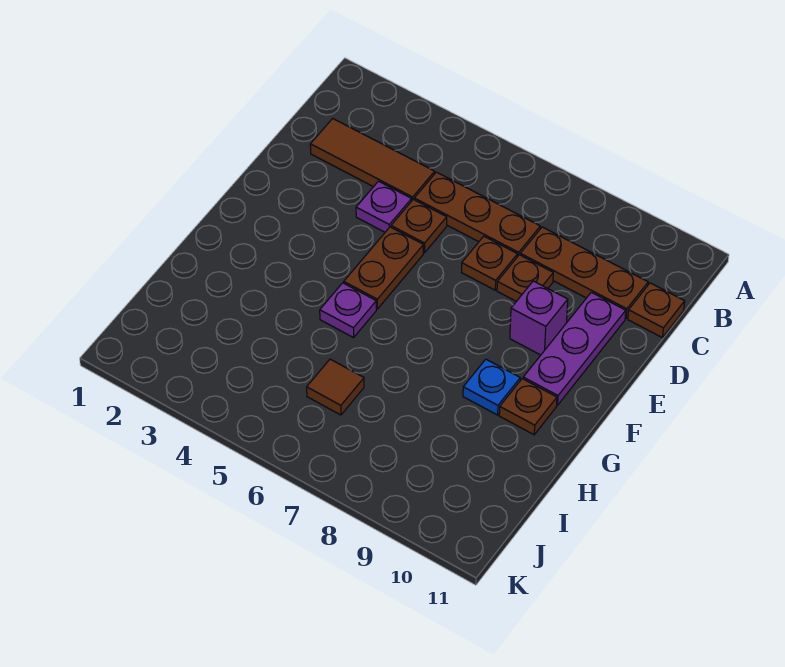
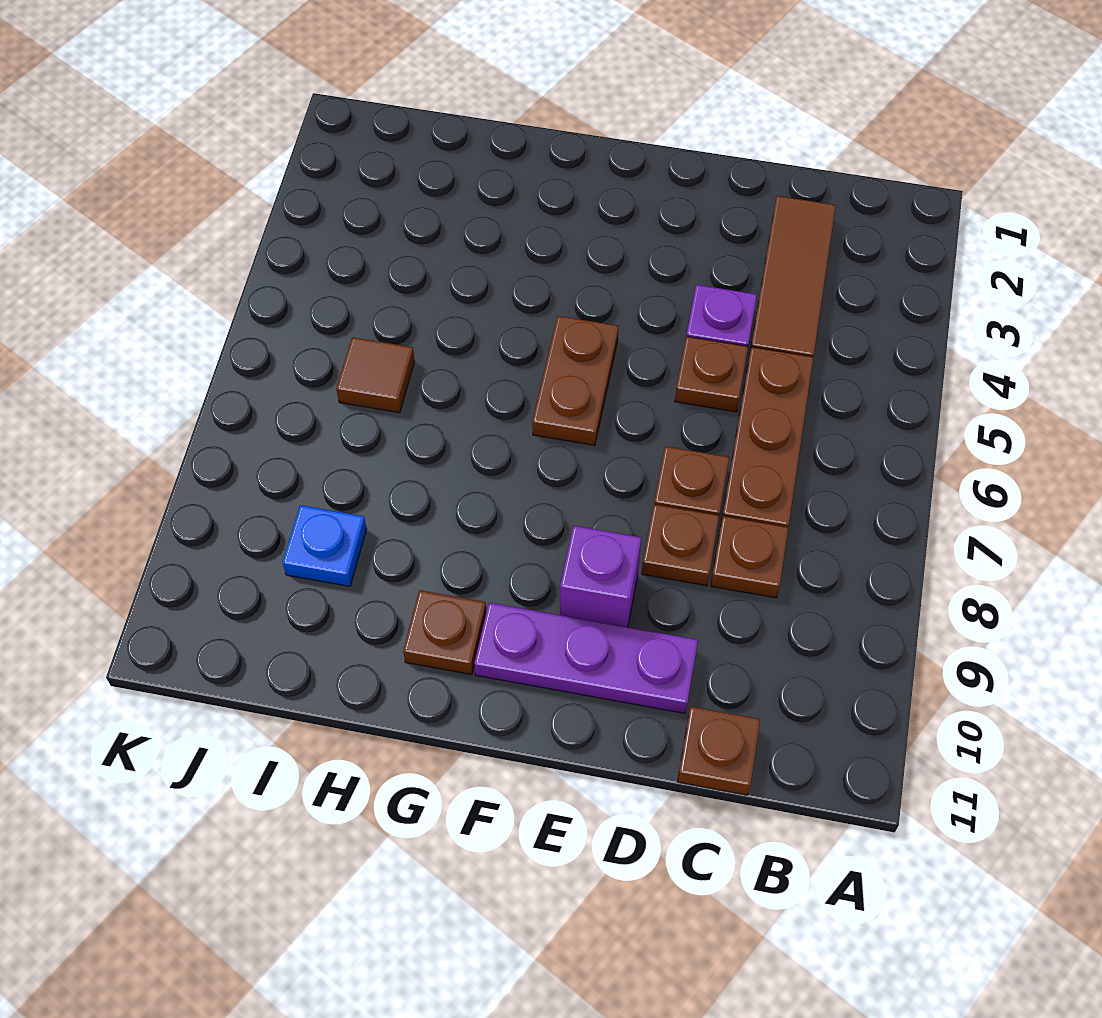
brown 1x3 plate [520,227,648,318] -> brown 1x1 plate [711,516,788,598]
brown 1x2 plate [344,227,423,309] -> brown 1x2 plate turned to [532,316,619,445]
purple 1x1 plate [320,283,376,338] -> none
blue 1x1 plate [463,359,520,415] -> blue 1x1 plate moved to [282,505,367,586]

